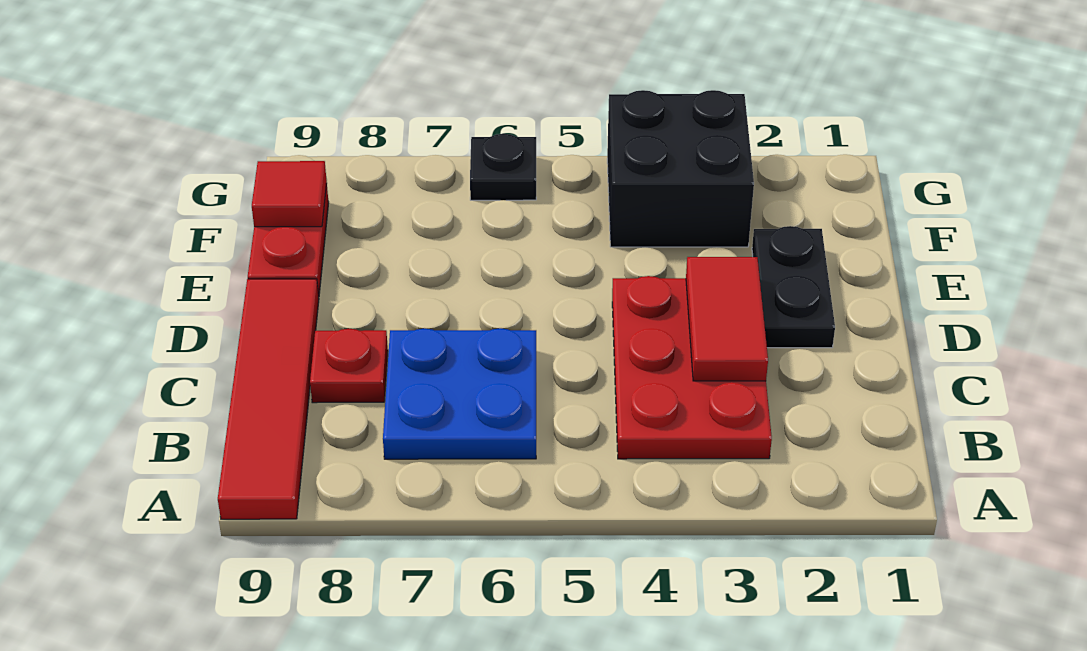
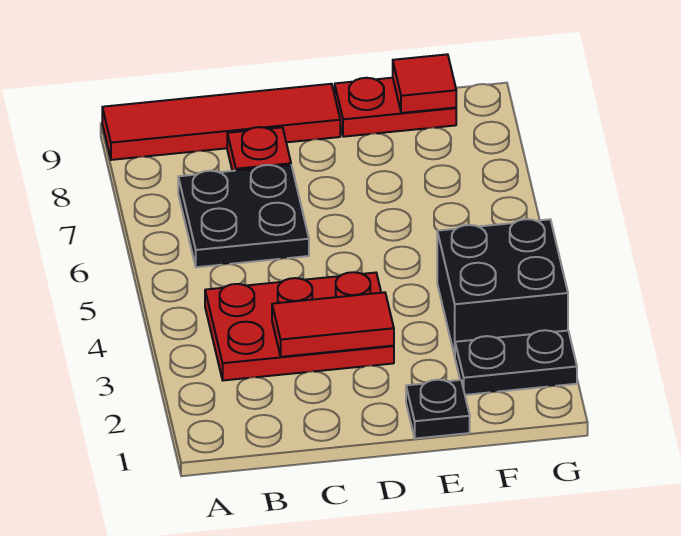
blue 2x2 plate [383,328,536,459] -> black 2x2 plate [178,165,309,267]
black 1x2 plate [752,226,835,348] -> black 1x2 plate moved to [455,330,577,395]
black 1x1 plate [470,134,536,200] -> black 1x1 plate moved to [406,380,470,439]

